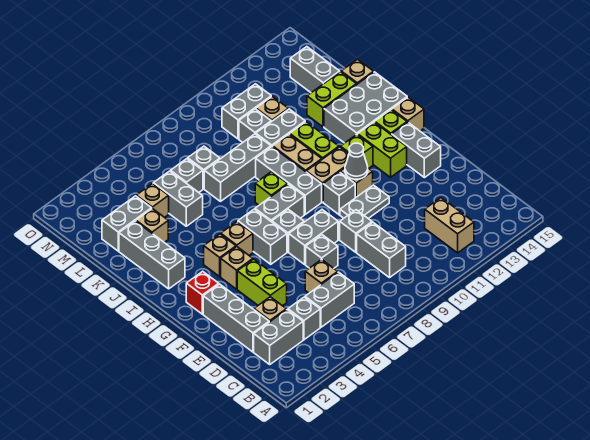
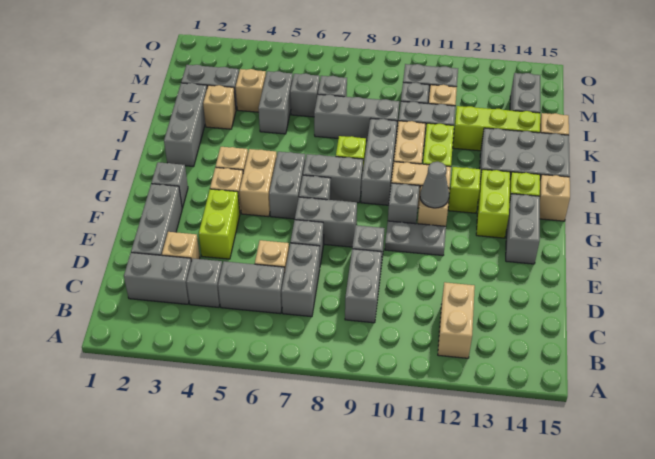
none -> grey 1x2 brick [281,243,320,317]
red 1x1 brick [186,271,219,314] -> grey 1x1 brick [151,162,188,208]
tan 1x1 brick [221,222,253,255] -> tan 1x2 brick [240,149,277,217]
lime 1x2 brick [307,72,356,127] -> lime 1x3 brick [453,106,540,151]

